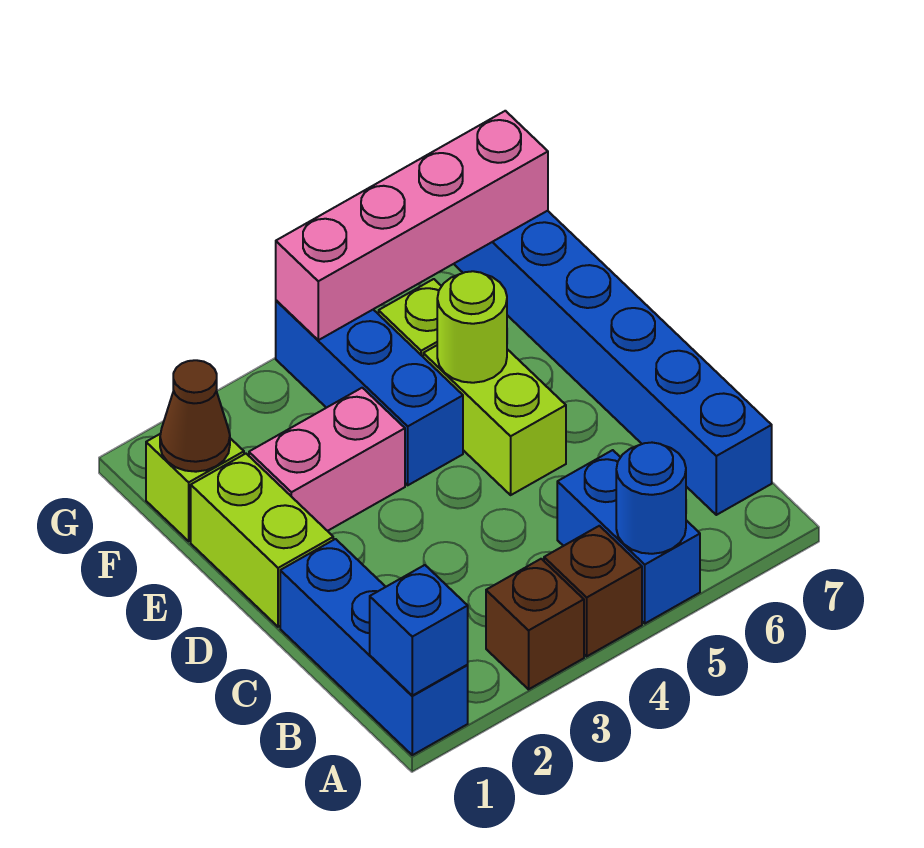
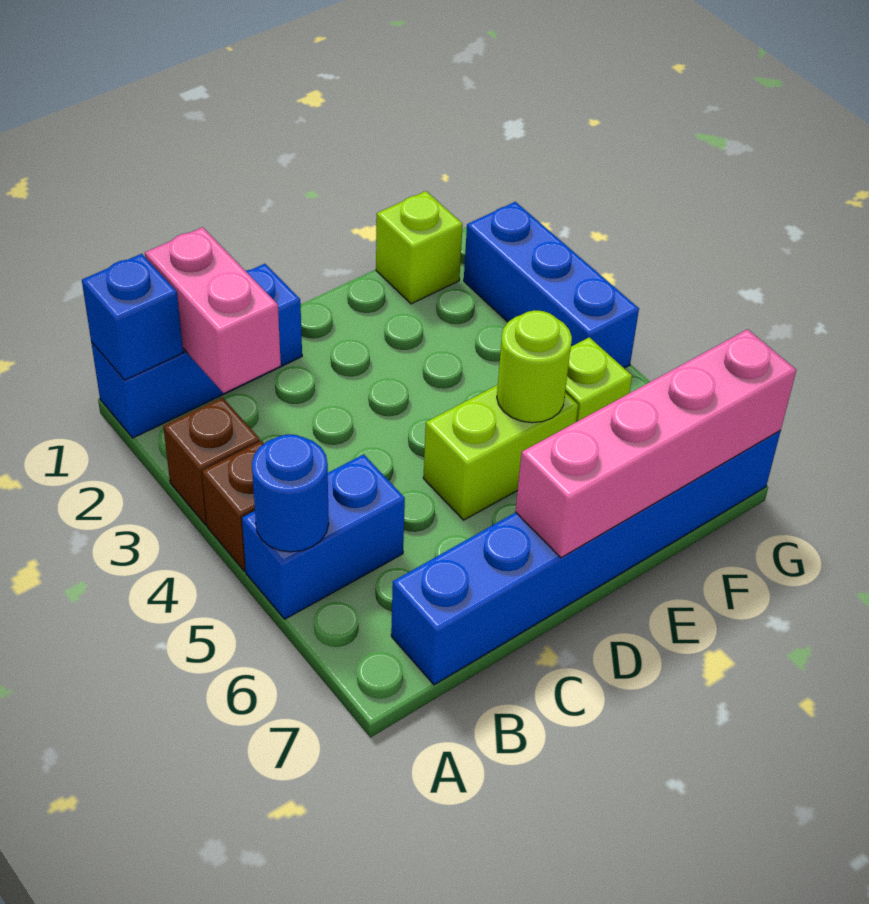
lime 1x2 brick [191,454,333,627] -> none
pink 1x2 brick [249,388,405,531] -> pink 1x2 brick moved to [145,227,281,393]
blue 1x3 brick [276,300,463,485] -> blue 1x3 brick turned to [464,202,639,368]
brown 1x1 cone [160,360,230,472] -> none
pink 1x4 brick [276,111,548,340] -> pink 1x4 brick turned to [515,329,796,558]

